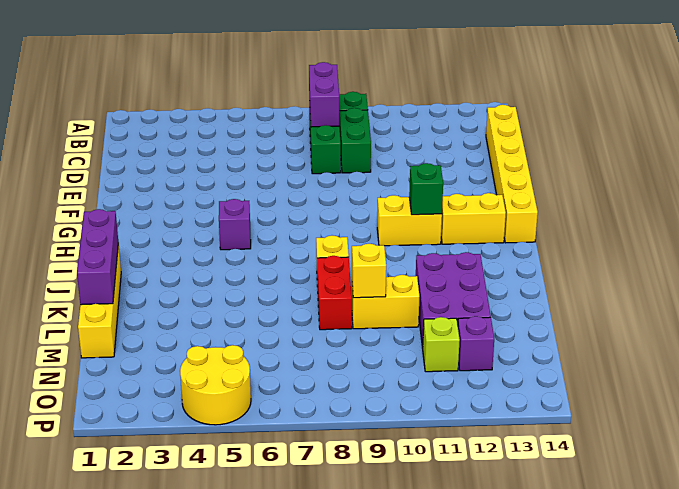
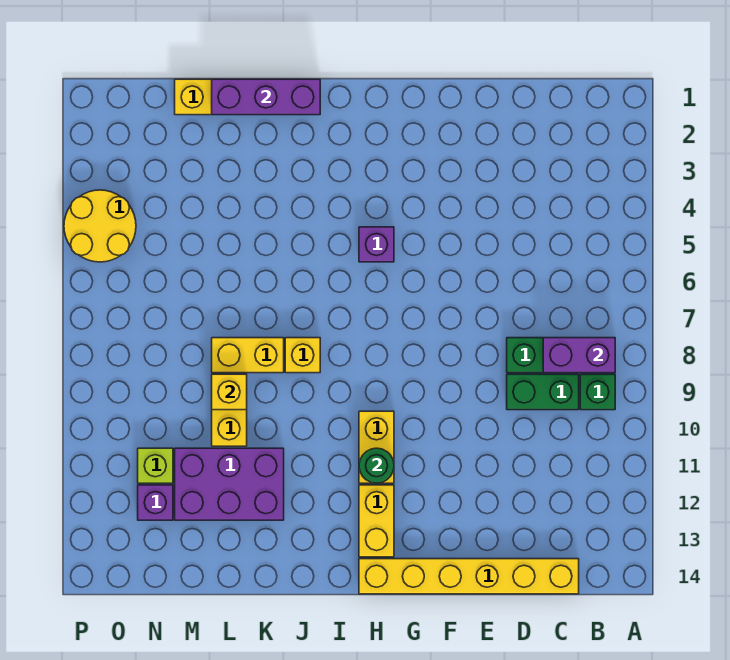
green 1x1 brick [409,163,443,215] -> green 1x1 round brick [359,448,394,483]
red 1x2 brick [317,256,352,330] -> yellow 1x2 brick [212,338,284,373]

